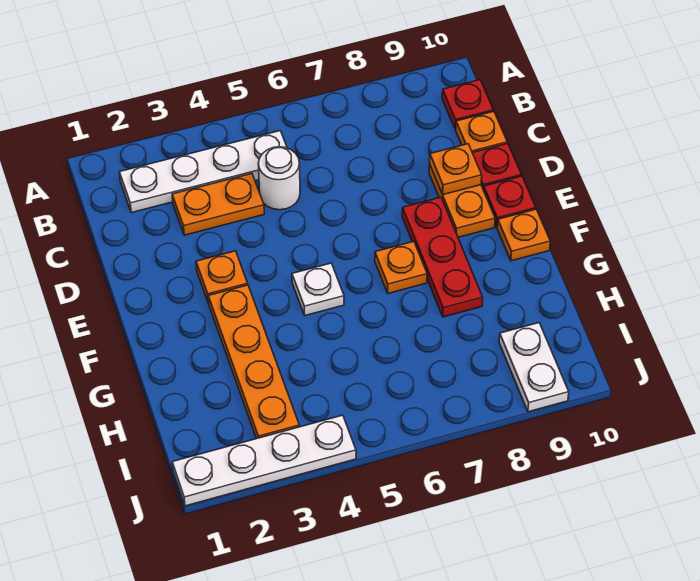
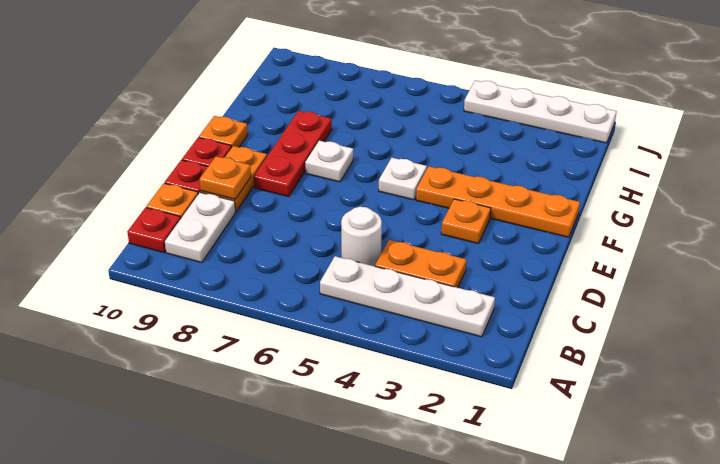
orange 1x4 plate [208,285,299,439] -> orange 1x4 plate turned to [416,166,580,237]
orange 1x1 plate [375,241,427,293] -> white 1x1 plate [305,141,353,182]
white 1x2 plate [499,323,569,412] -> white 1x2 plate moved to [165,192,236,263]

